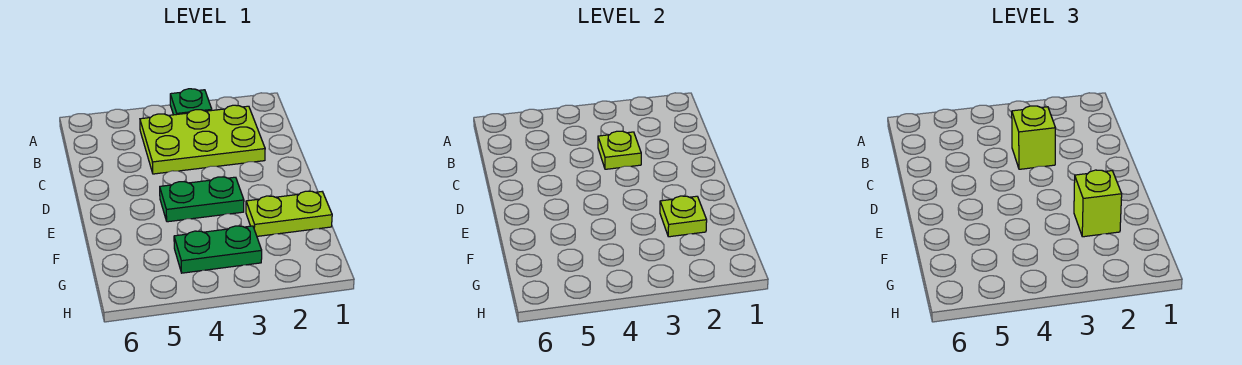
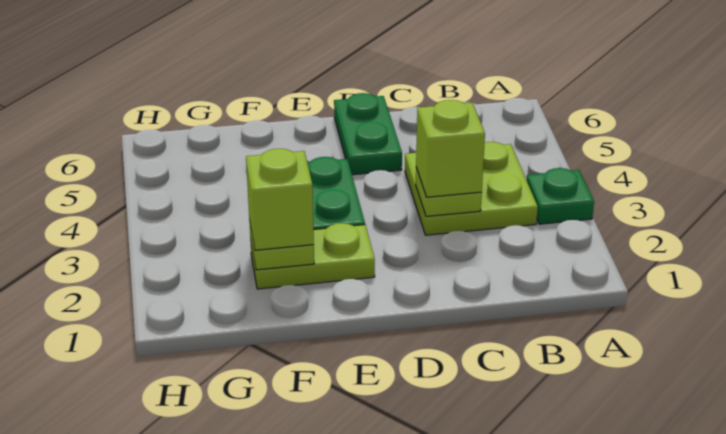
lime 2x3 plate [140,105,265,174] -> lime 2x2 plate [405,142,538,235]
lime 1x2 plate [246,191,332,236] -> lime 1x2 plate turned to [250,223,375,289]
green 1x2 plate [174,226,262,273] -> green 1x2 plate moved to [334,93,402,175]

